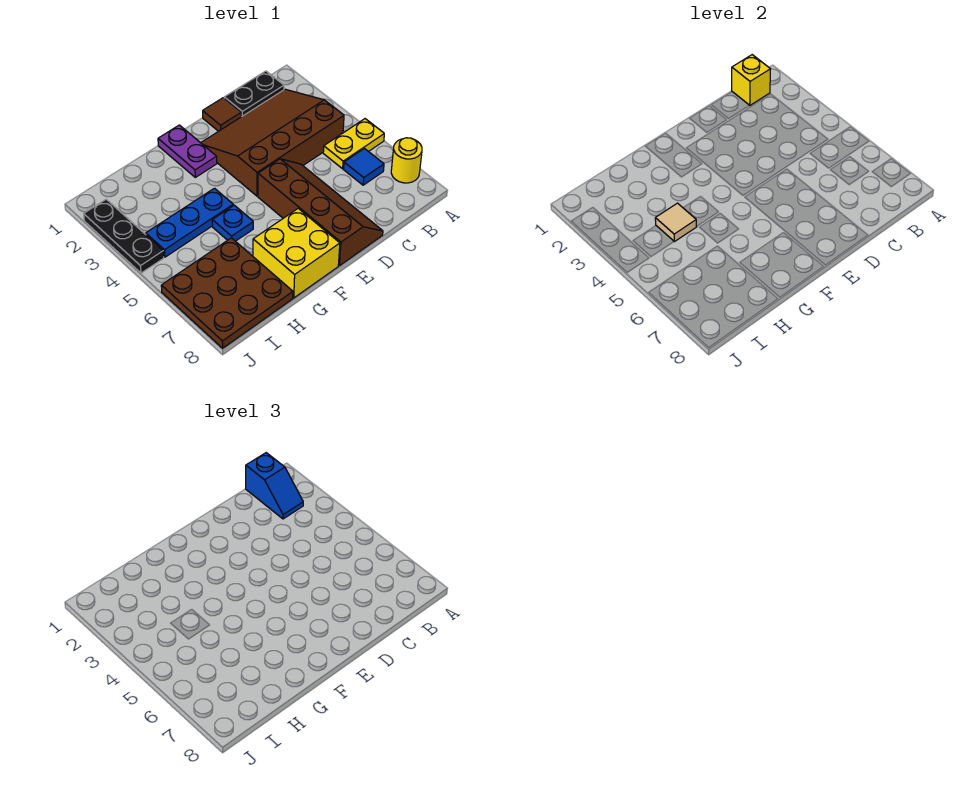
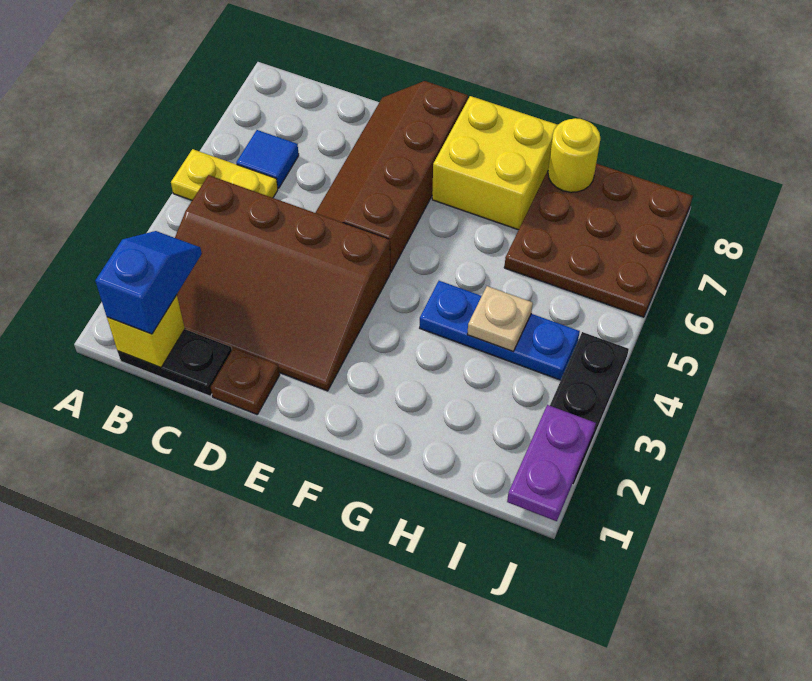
yellow 1x1 round brick [391,138,422,183] -> yellow 1x1 round brick moved to [548,118,601,192]
brown 1x1 tile [203,98,241,131] -> brown 1x1 plate [211,348,280,414]
purple 1x2 plate [158,125,217,177] -> purple 1x2 plate moved to [507,405,596,521]
blue 1x1 plate [212,205,253,241] -> none
tan 1x1 tile [655,203,696,242] -> tan 1x1 plate [467,286,533,351]

